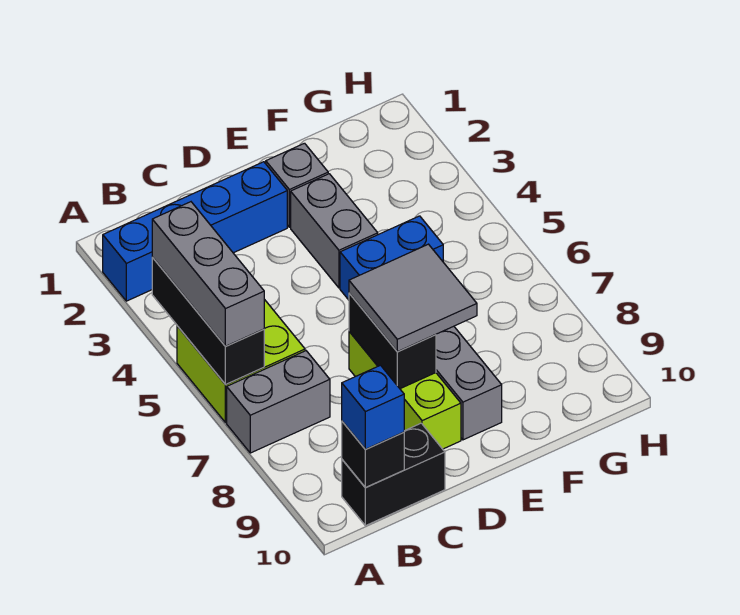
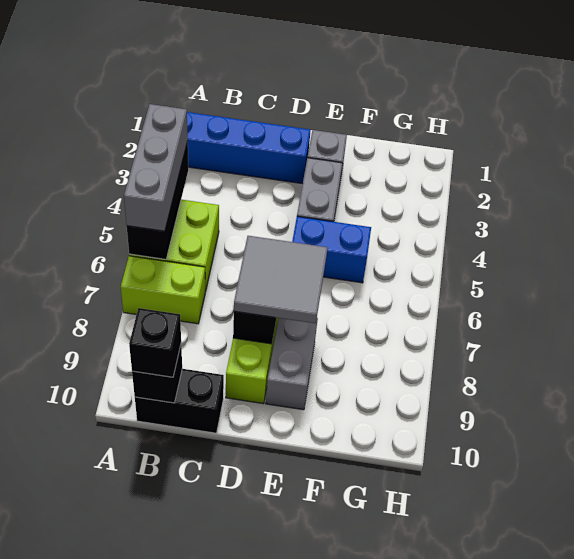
grey 1x2 brick [227,351,330,453] -> lime 1x2 brick [121,256,205,324]
blue 1x1 brick [342,365,404,449] -> black 1x1 brick [129,308,181,377]

